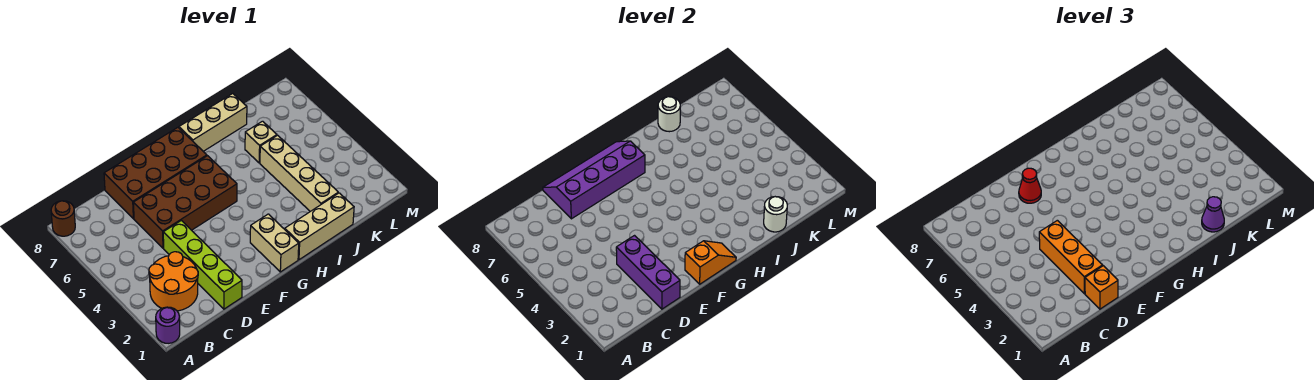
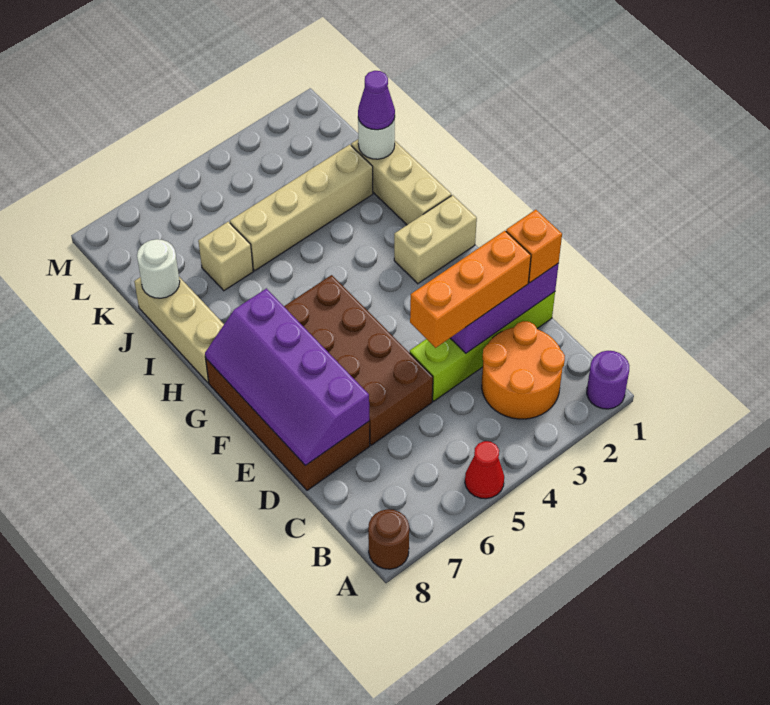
red 1x1 cone [1019,168,1041,203] -> red 1x1 cone moved to [465,441,504,499]
orange 1x2 slope [685,241,736,284] -> none

